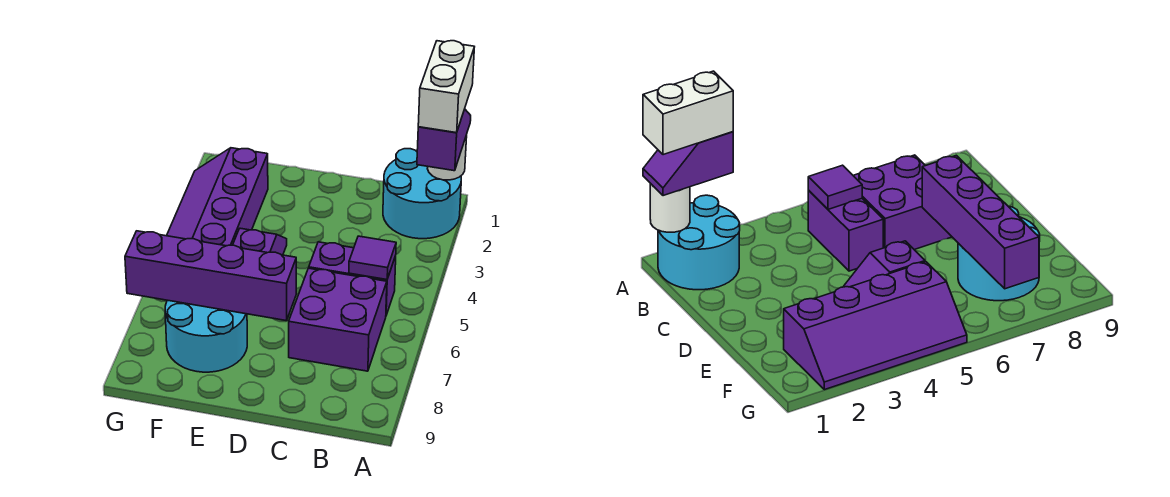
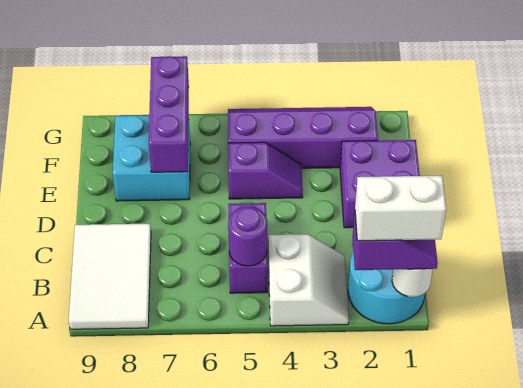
none -> white 2x2 slope [269,234,349,326]
none -> white 2x3 tile [69,224,151,329]
purple 1x1 tile [349,236,396,280] -> purple 1x1 round brick [228,207,267,266]
purple 2x2 brick [289,268,387,371] -> purple 2x2 brick moved to [340,140,420,228]
purple 1x4 brick [125,231,296,321] -> purple 1x3 brick [149,56,189,172]
cyan 2x2 round brick [165,300,247,372] -> cyan 2x2 brick [113,115,190,201]

